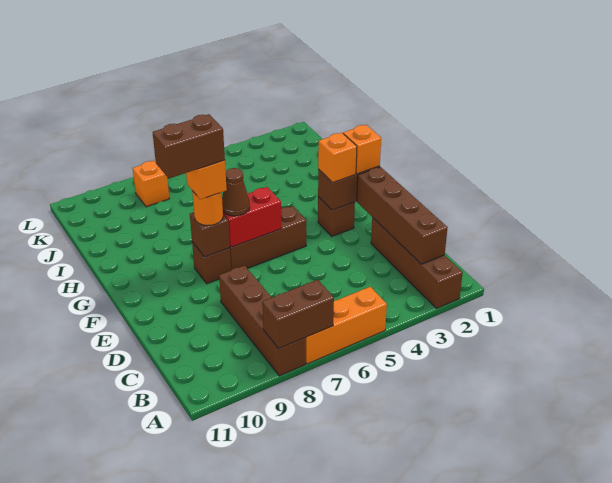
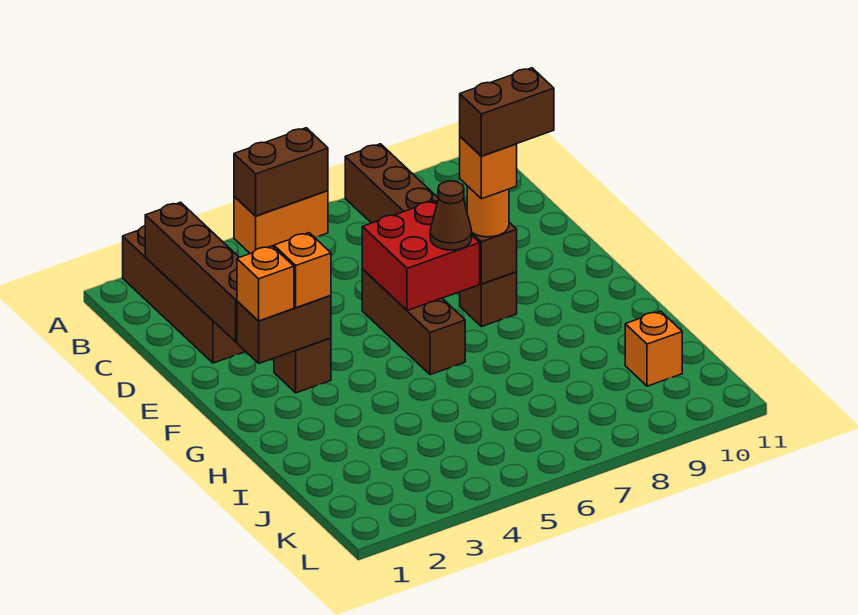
orange 1x3 brick [306,287,387,364] -> orange 1x2 brick [234,191,328,254]
brown 1x2 brick [262,280,334,348] -> brown 1x2 brick moved to [234,128,328,216]
brown 1x3 brick [230,206,306,270] -> brown 1x3 brick turned to [362,269,465,375]
red 1x2 brick [223,187,281,247] -> red 2x2 brick [362,201,480,311]
orange 1x1 brick [133,161,169,207] -> orange 1x1 brick moved to [625,311,682,386]

